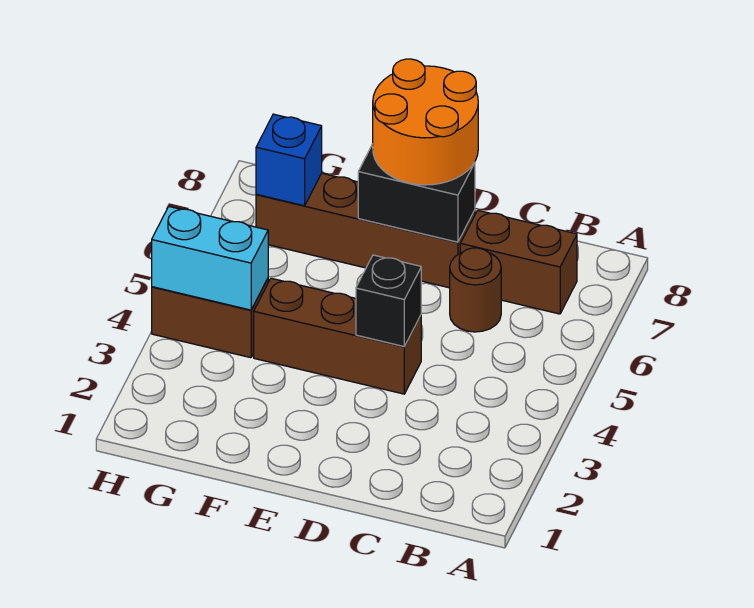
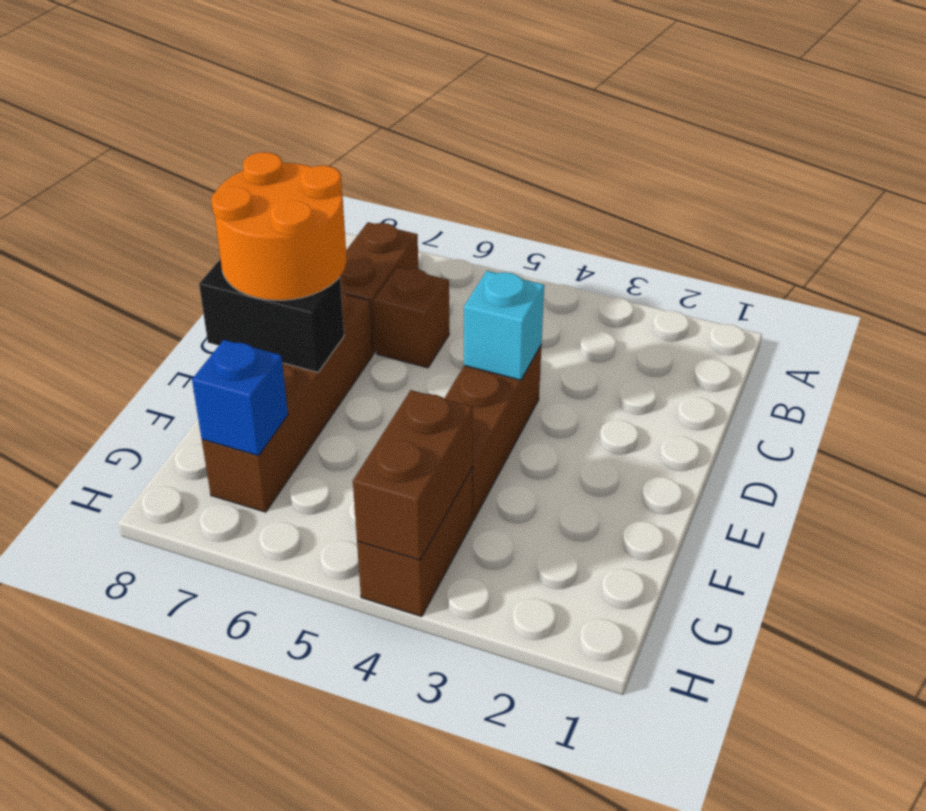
brown 1x1 round brick [450,248,501,332] -> brown 1x1 brick [374,267,449,368]
black 1x1 brick [356,255,421,346] -> cyan 1x1 brick [464,271,544,380]
black 1x2 brick [358,144,475,242] -> black 1x2 brick turned to [199,259,344,372]
cyan 1x2 brick [152,207,268,310] -> brown 1x2 brick [353,390,473,560]

